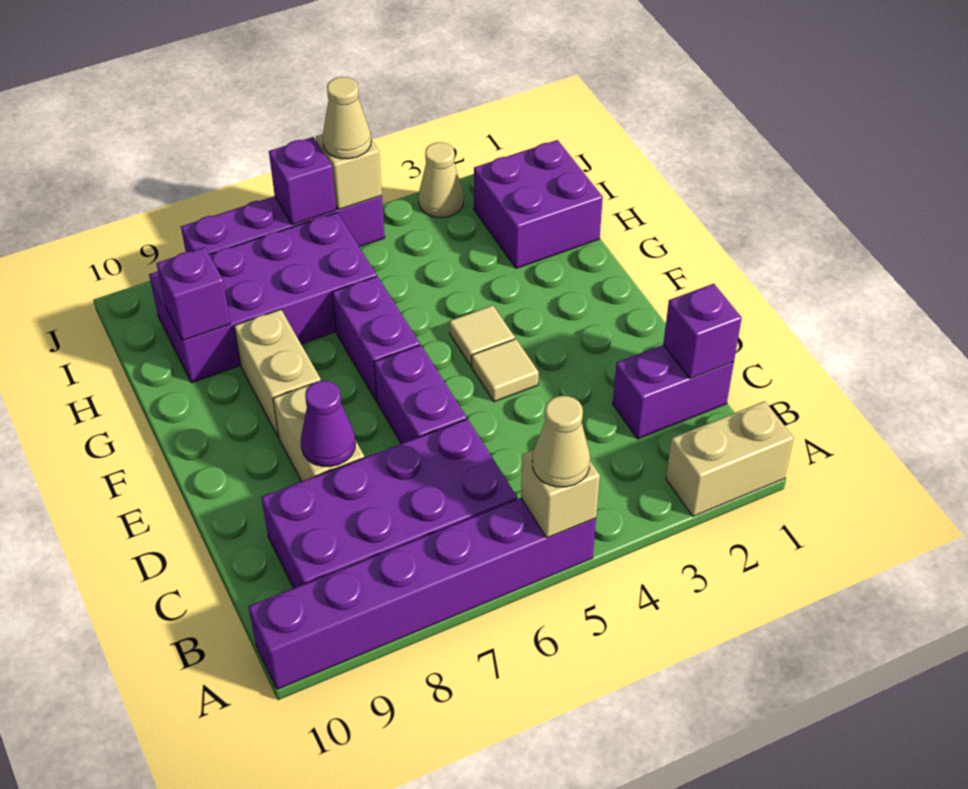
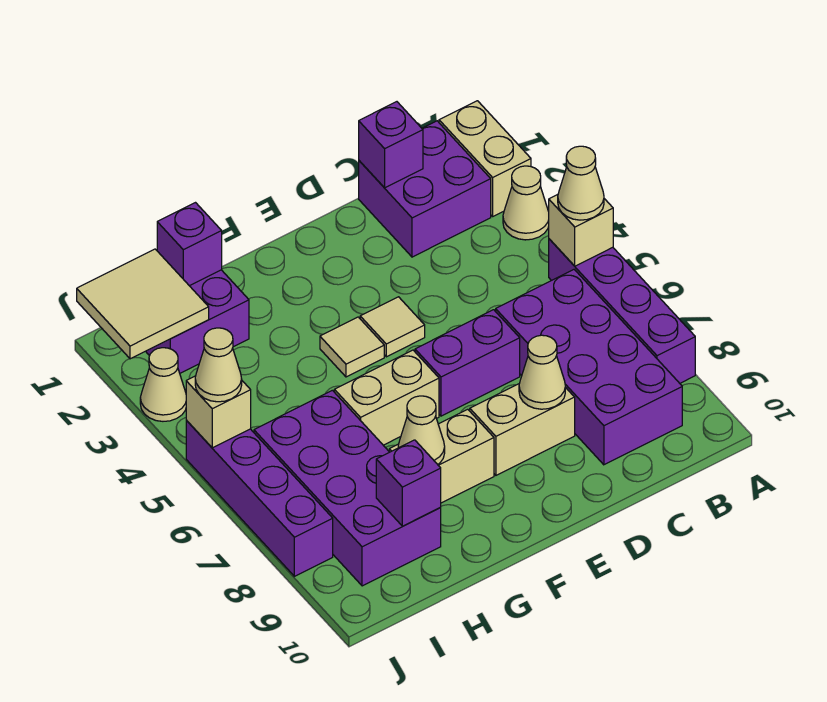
none -> tan 1x1 cone [503,166,549,240]
purple 1x6 brick [248,498,596,689] -> purple 1x4 brick [549,239,695,383]
purple 1x2 brick [613,345,734,439] -> purple 2x2 brick [359,121,491,257]
purple 1x1 cone [301,381,356,467] -> tan 1x1 cone [519,335,565,409]
purple 1x2 brick [332,276,420,401] -> tan 1x2 brick [334,350,439,445]
none -> tan 1x1 cone [398,396,445,464]
none -> tan 2x2 tile [77,249,209,359]
purple 1x1 brick [269,137,336,225] -> purple 1x1 brick moved to [157,203,222,286]

